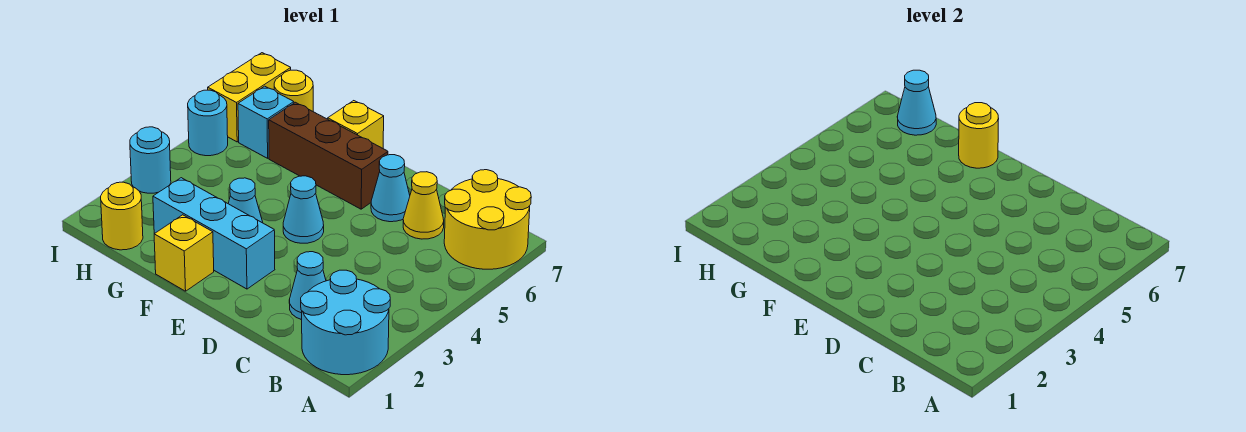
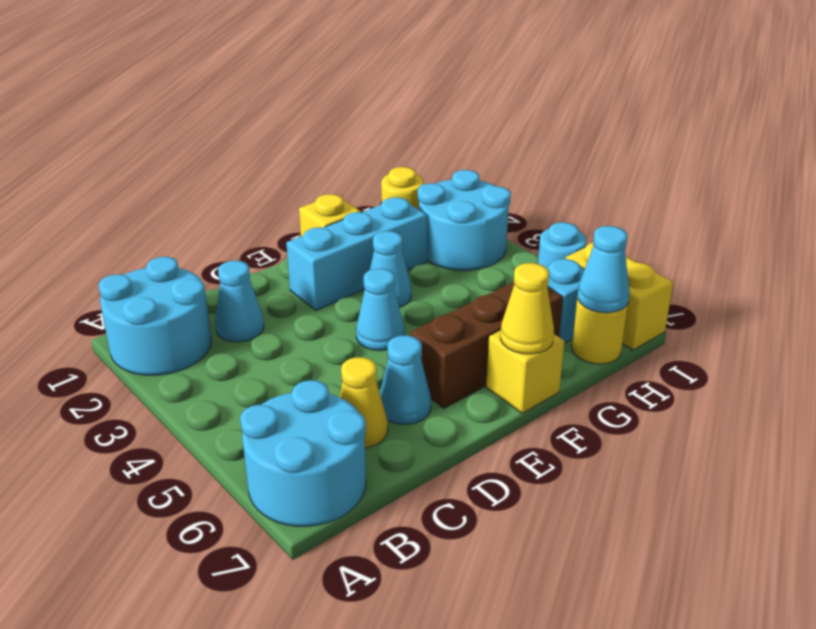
yellow 2x2 round brick [444,170,531,269] -> cyan 2x2 round brick [240,380,366,526]
yellow 1x1 round brick [959,103,999,168] -> yellow 1x1 cone [500,263,554,354]
cyan 1x1 round brick [130,127,171,193] -> cyan 2x2 round brick [418,170,511,270]

